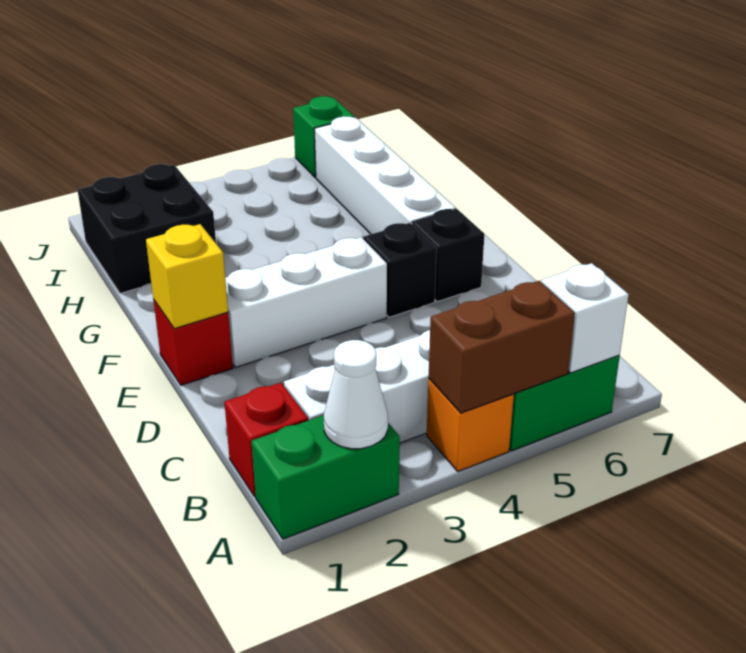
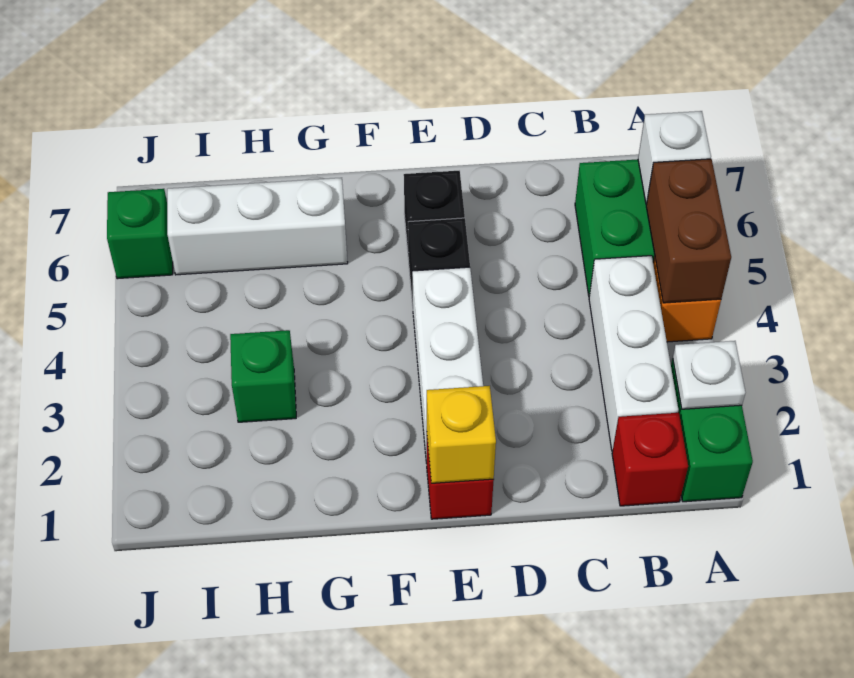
white 1x1 cone [324,340,388,449] -> white 1x1 plate [673,341,745,409]
white 1x4 brick [315,117,456,234] -> white 1x3 brick [167,178,348,275]
black 2x2 brick [78,164,216,293] -> none
none -> green 1x1 brick [230,330,296,422]

